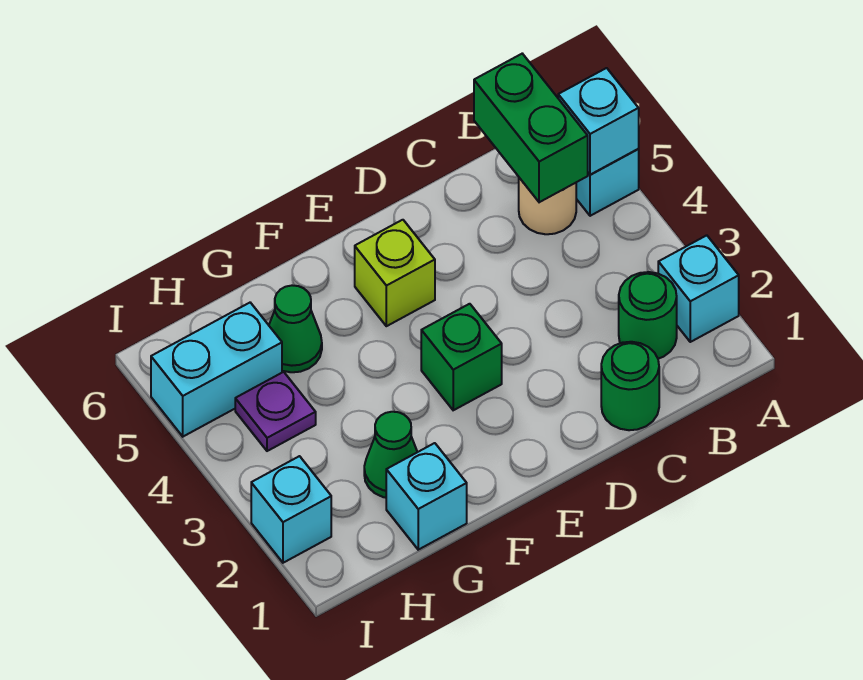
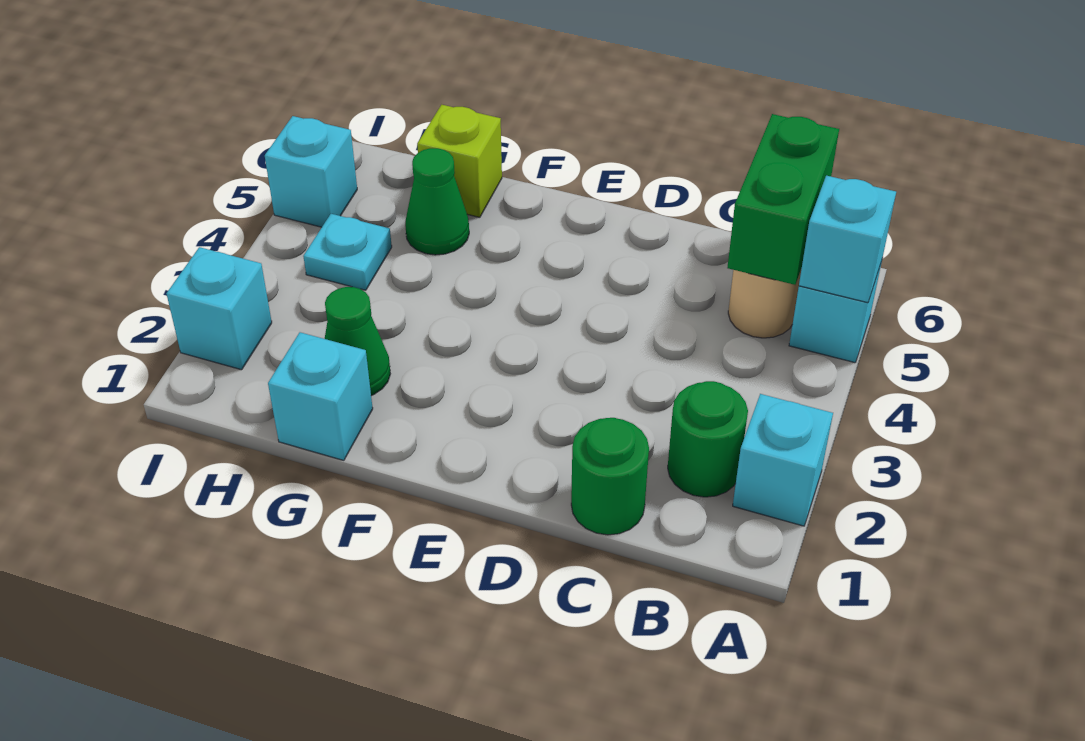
green 1x1 brick [421,304,502,410] -> none
lime 1x1 brick [355,220,435,326] -> lime 1x1 brick moved to [417,105,502,217]
purple 1x1 plate [235,372,316,451] -> cyan 1x1 plate [303,214,392,290]
cyan 1x2 brick [151,303,282,437] -> cyan 1x1 brick [265,116,357,227]

